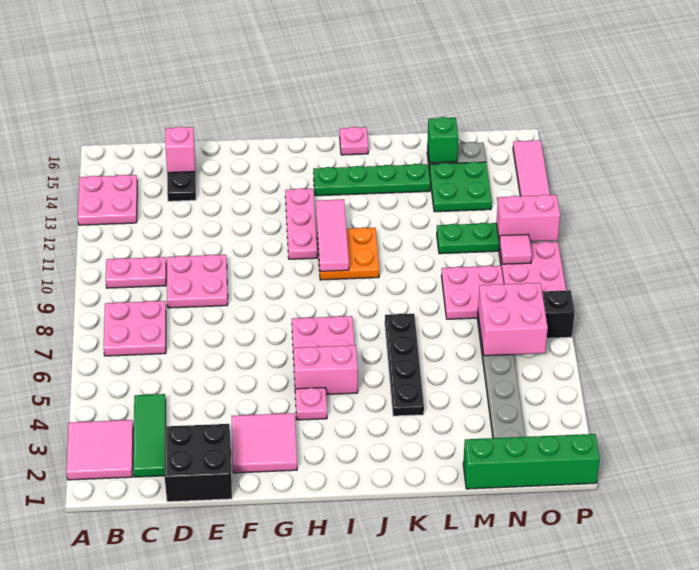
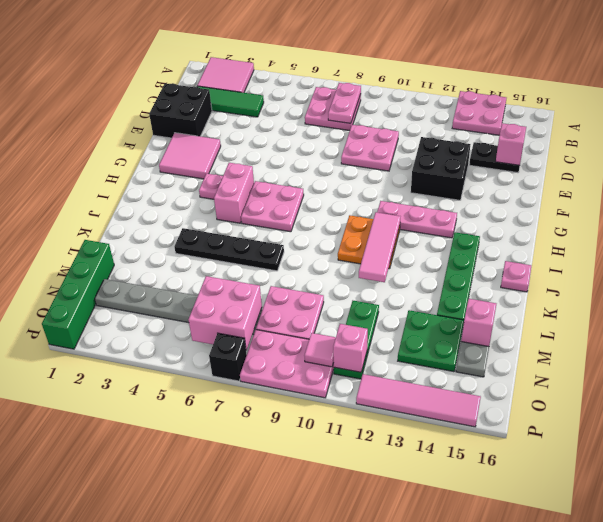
pink 1x2 plate [106,257,166,288] -> pink 1x2 plate moved to [328,83,361,123]
none -> black 2x2 brick [411,137,470,200]
pink 1x3 tile [316,199,349,271] -> pink 1x3 tile turned to [359,212,400,282]
green 1x1 brick [427,117,458,163] -> pink 1x1 brick [461,299,496,346]
pink 1x2 brick [496,194,560,242] -> pink 1x1 brick [333,324,368,372]

